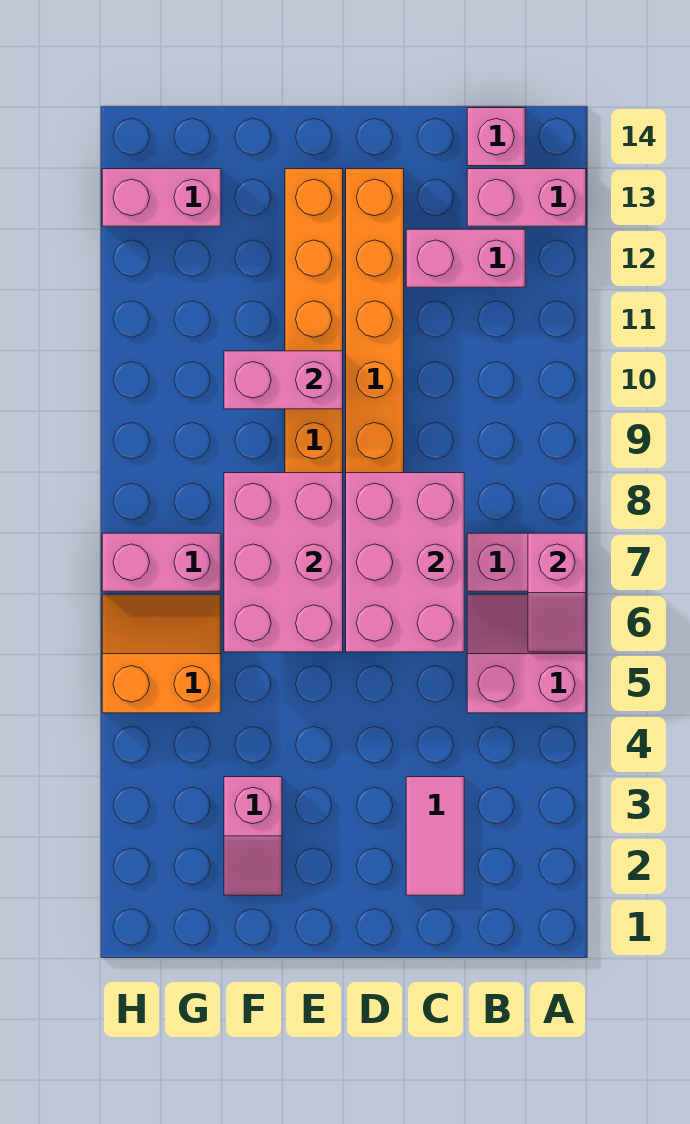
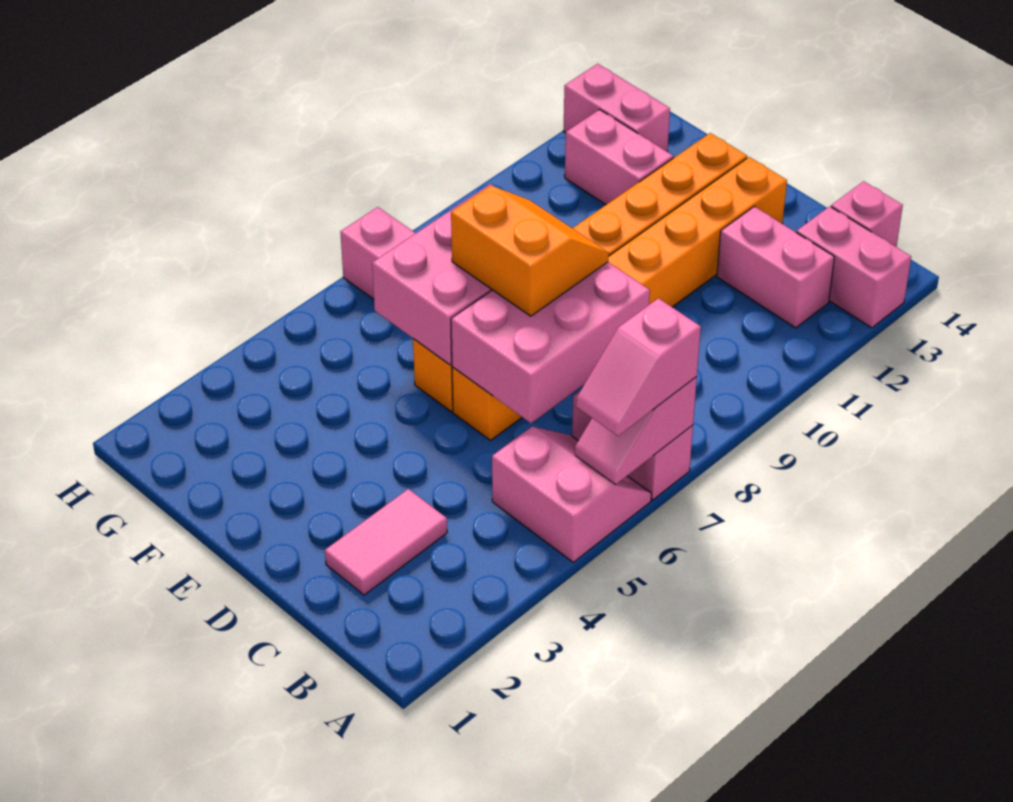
pink 1x2 brick [224,351,343,409] -> pink 1x2 brick moved to [565,110,674,205]
pink 1x2 slope [224,777,282,895] -> pink 1x2 slope moved to [576,298,701,436]
orange 2x2 slope [102,594,221,713] -> orange 2x2 slope moved to [451,186,609,316]

